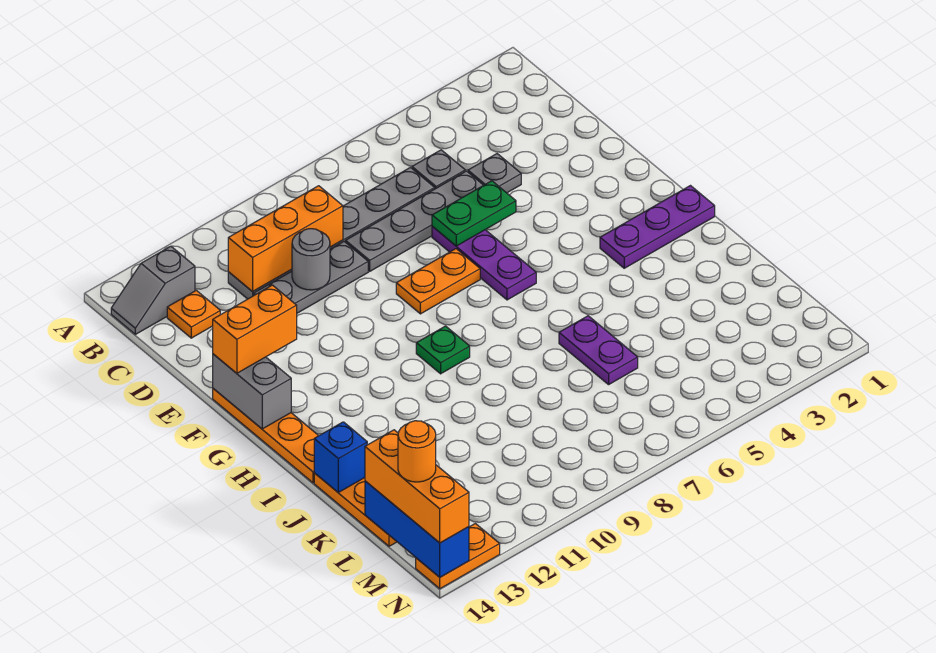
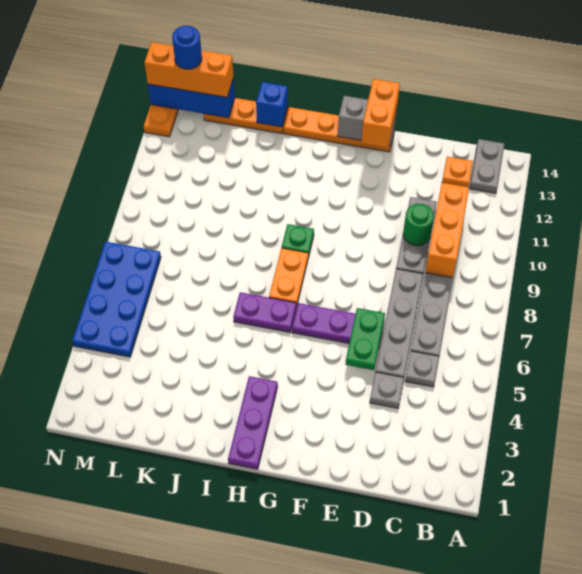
grey 1x2 slope [111,246,195,334] -> grey 1x2 plate [470,139,504,193]
grey 1x1 round brick [292,229,330,290] -> green 1x1 round brick [403,204,434,246]
orange 1x2 plate [396,249,480,314] -> orange 1x2 plate moved to [269,248,308,307]
purple 1x2 plate [559,316,638,385] -> purple 1x2 plate moved to [233,292,296,332]
none -> blue 2x4 plate [72,242,161,357]
orange 1x1 round brick [398,421,436,482] -> blue 1x1 round brick [172,26,202,69]

